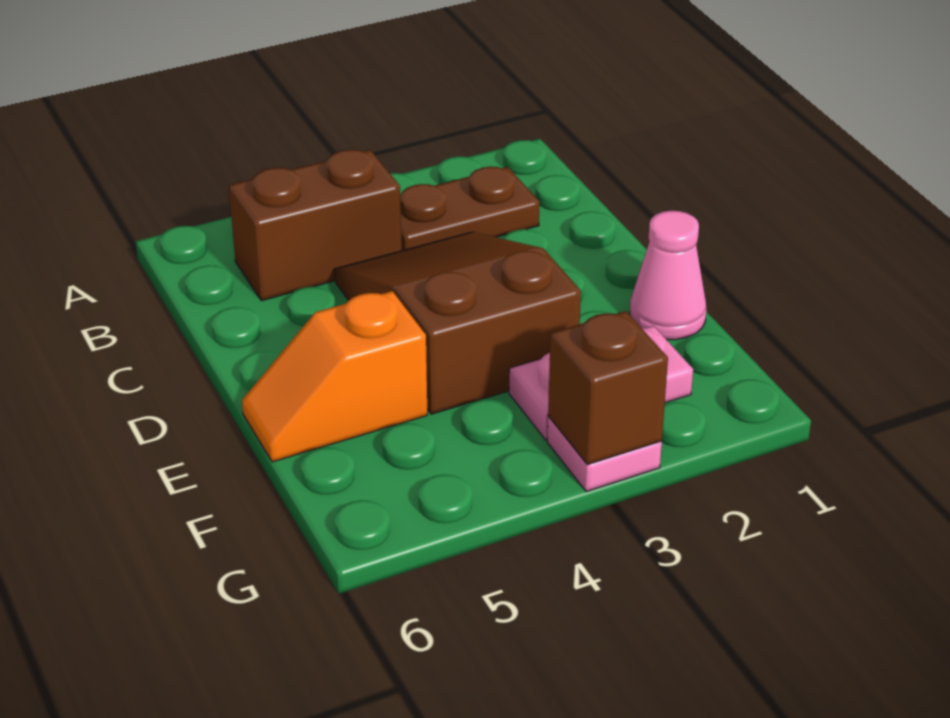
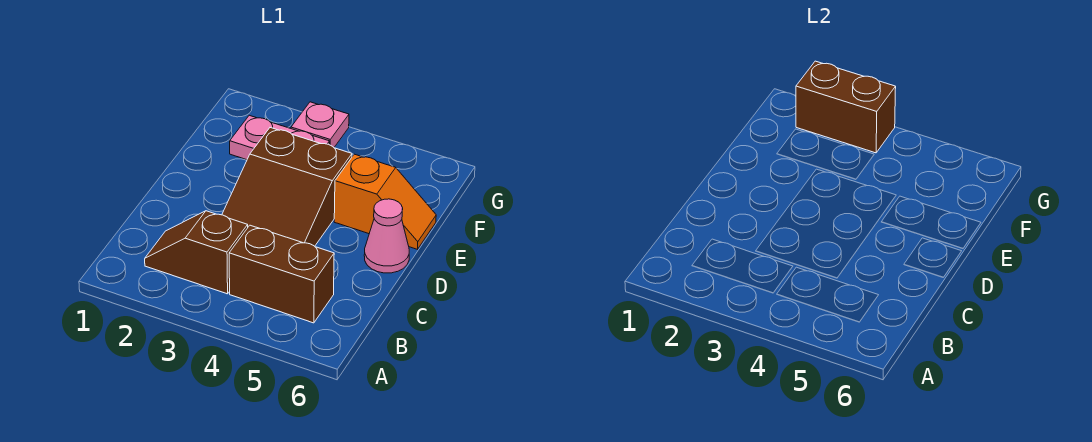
brown 1x2 plate [400,167,540,251] -> brown 1x2 slope [145,211,248,294]
pink 1x1 cone [630,211,706,340] -> pink 1x1 cone moved to [364,199,409,273]
brown 1x1 brick [548,311,668,465] -> brown 1x2 brick [796,61,896,153]

